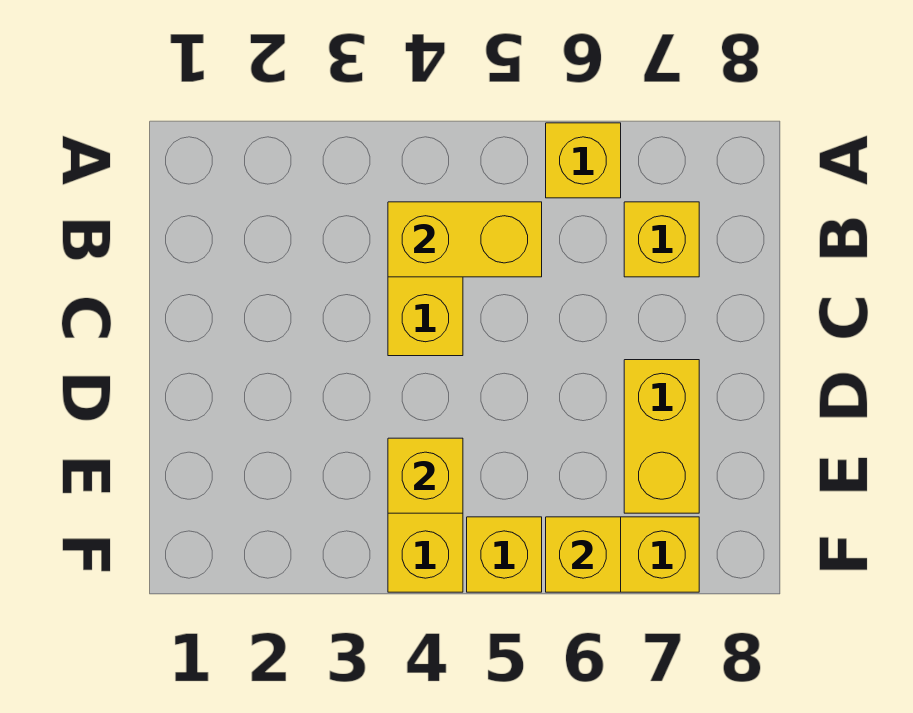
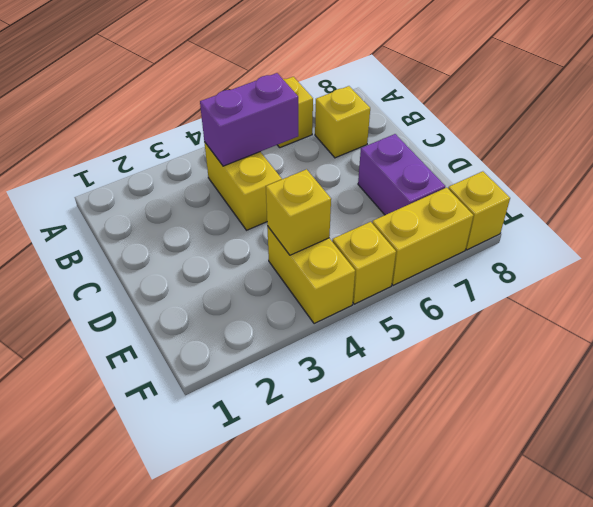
yellow 1x2 brick [388,202,542,277] -> purple 1x2 brick [200,73,298,166]
yellow 1x2 brick [624,360,699,513] -> purple 1x2 brick [358,134,445,215]
yellow 1x1 brick [546,517,621,592] -> yellow 1x1 brick moved to [448,171,510,250]

